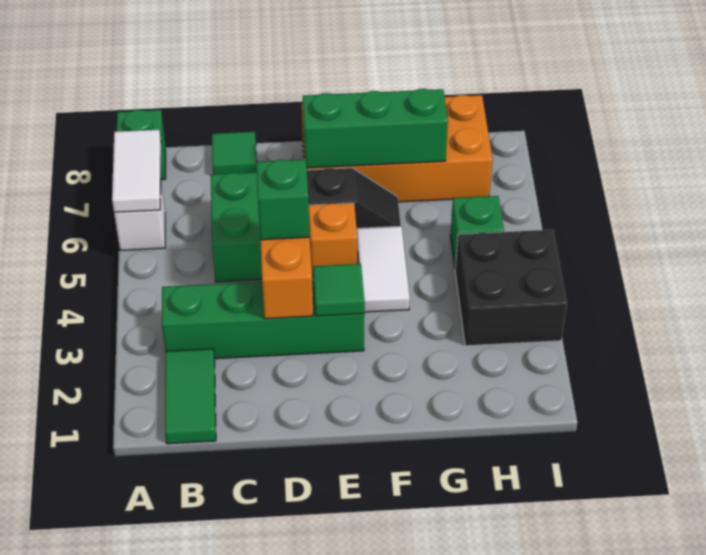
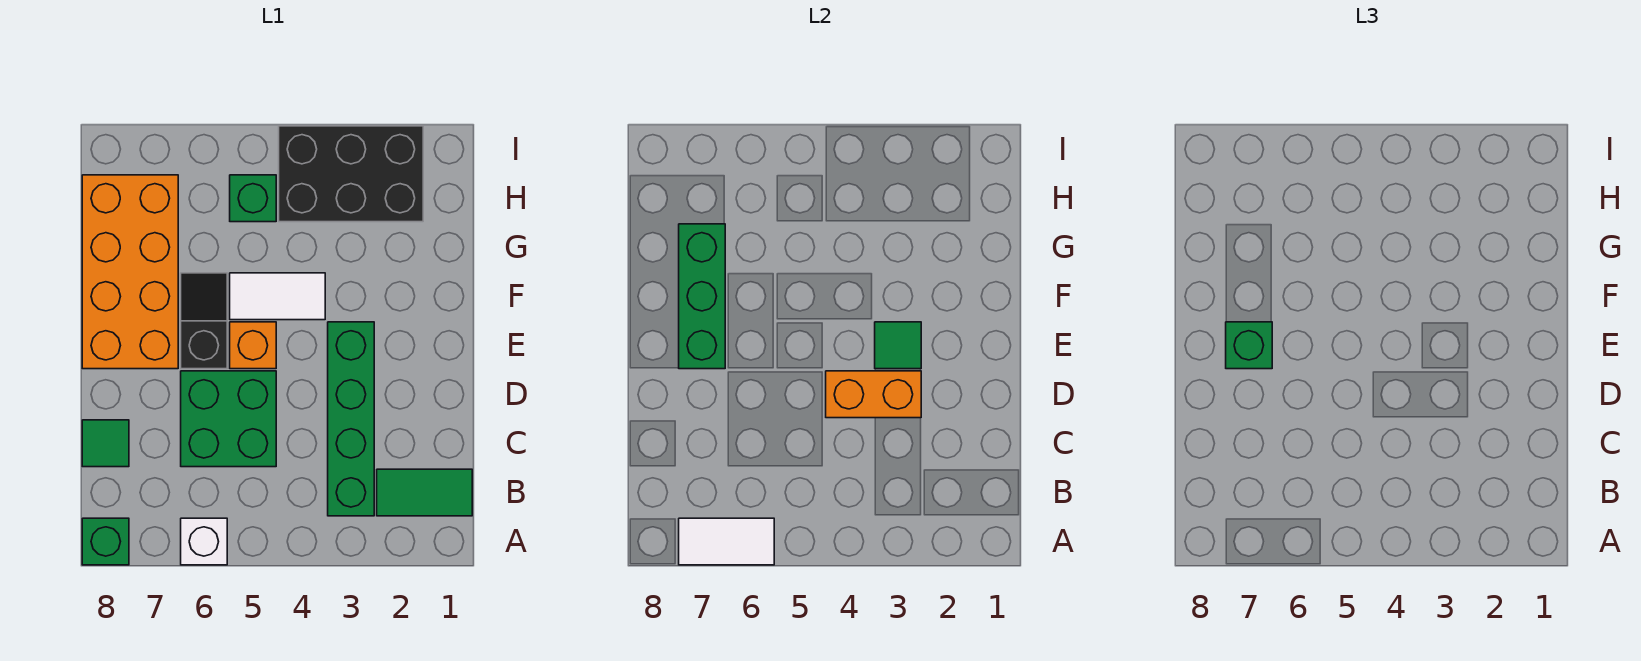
green 1x1 brick [256,159,309,240] -> green 1x1 brick moved to [1226,322,1272,369]
black 2x2 brick [455,230,567,346] -> black 2x3 brick [279,126,423,222]

